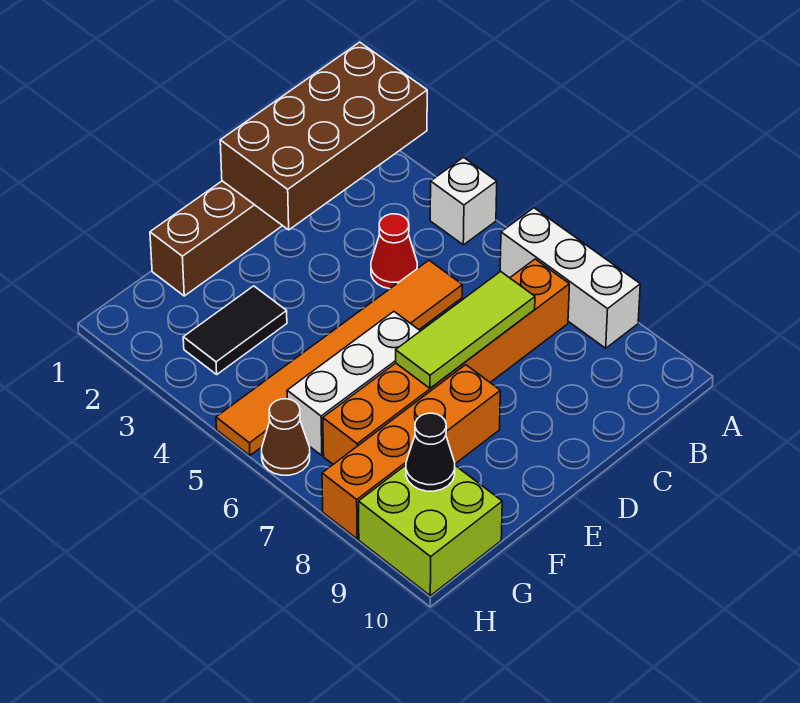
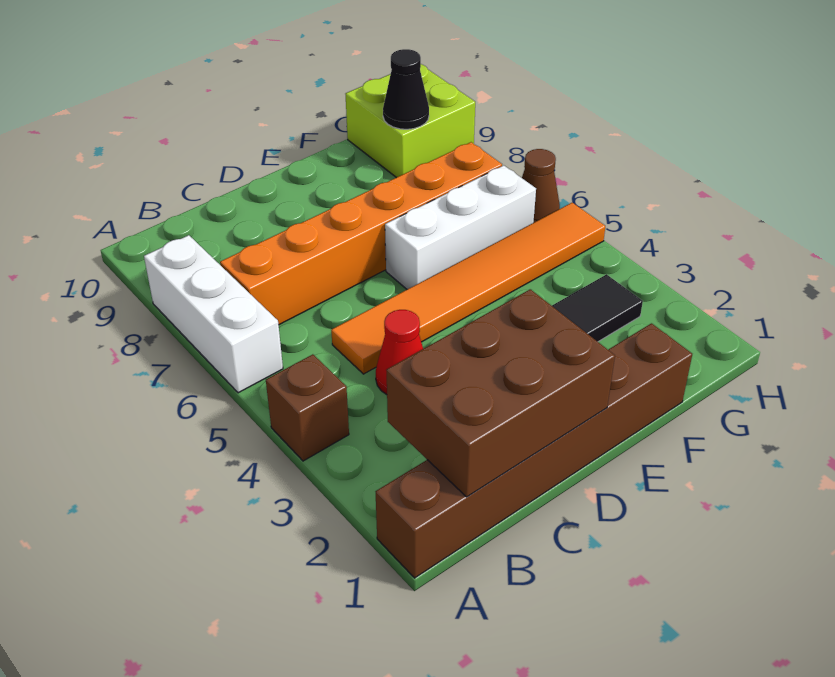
brown 2x4 brick [220,42,427,230] -> brown 2x3 brick [386,289,615,497]
white 1x1 brick [430,157,497,245] -> brown 1x1 brick [266,354,349,461]
lime 1x3 tile [396,271,535,388] -> none
orange 1x4 brick [322,365,500,539] -> none

